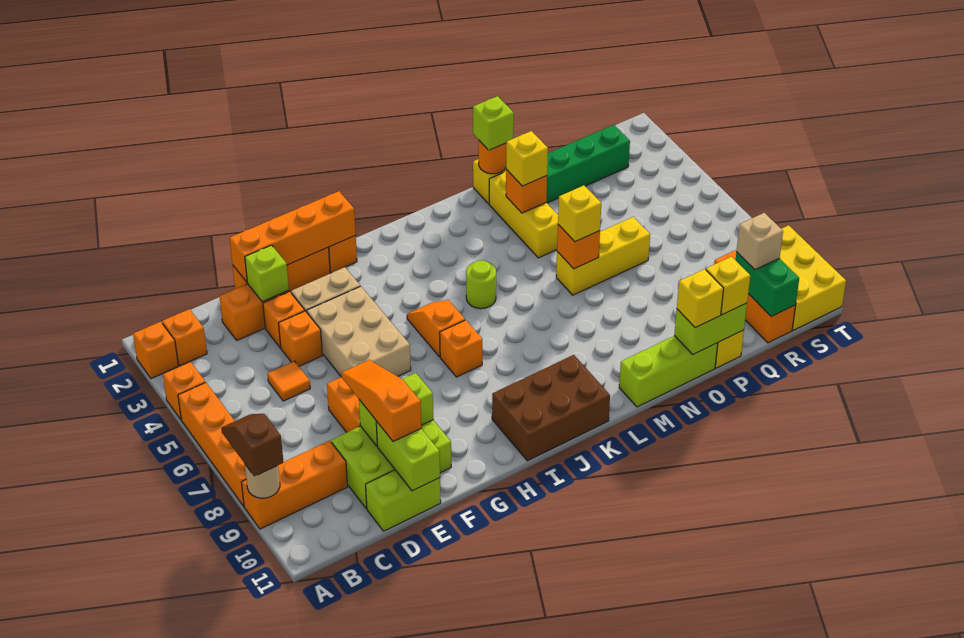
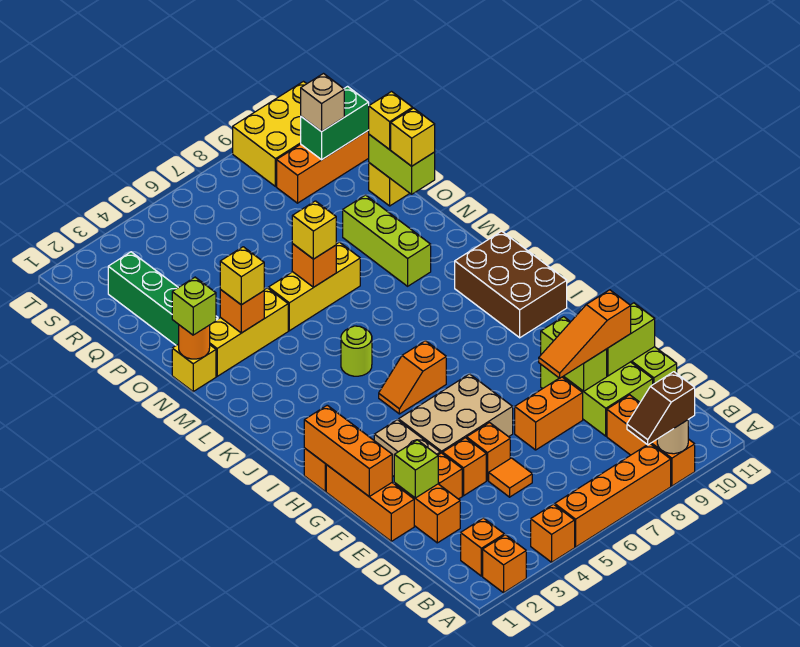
orange 1x4 brick [230,191,356,282] -> orange 1x3 brick [304,405,392,496]
orange 1x1 brick [440,320,482,377] -> orange 1x1 brick moved to [467,423,510,480]
lime 1x3 brick [619,336,718,407] -> lime 1x3 brick moved to [343,195,431,286]
yellow 1x3 brick [556,217,650,295] -> yellow 1x3 brick turned to [268,242,360,331]

